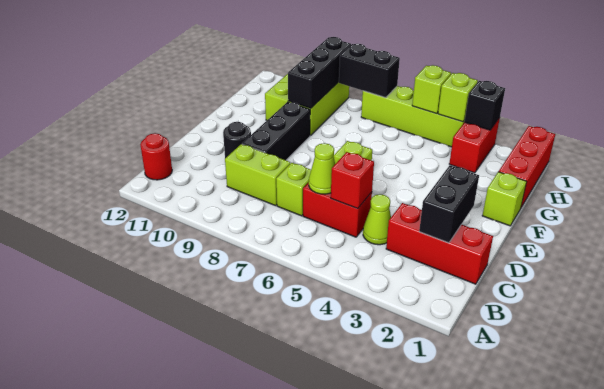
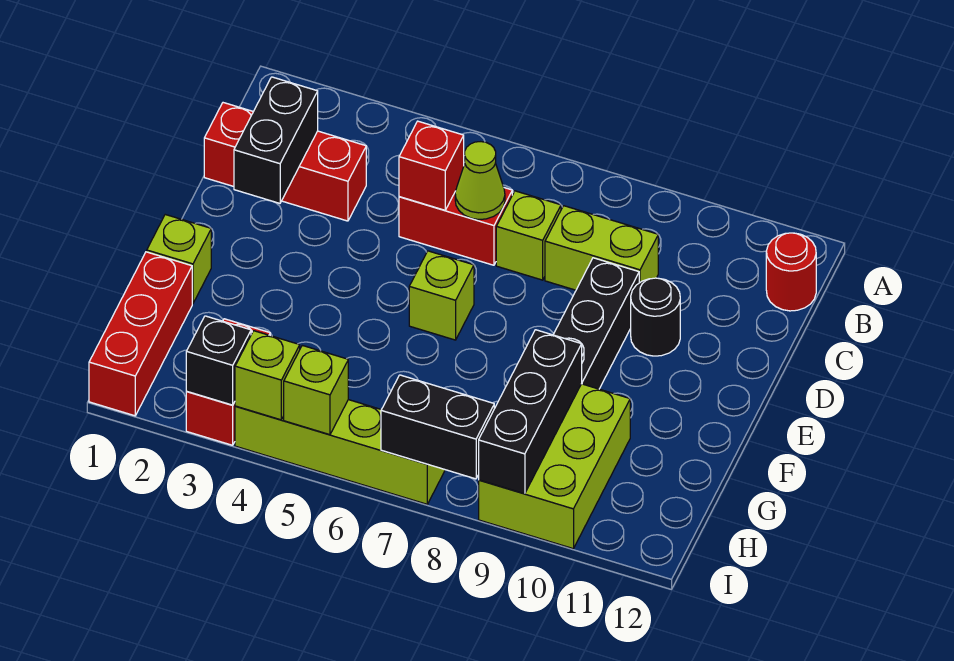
lime 1x1 cone [363,194,391,245] -> none

